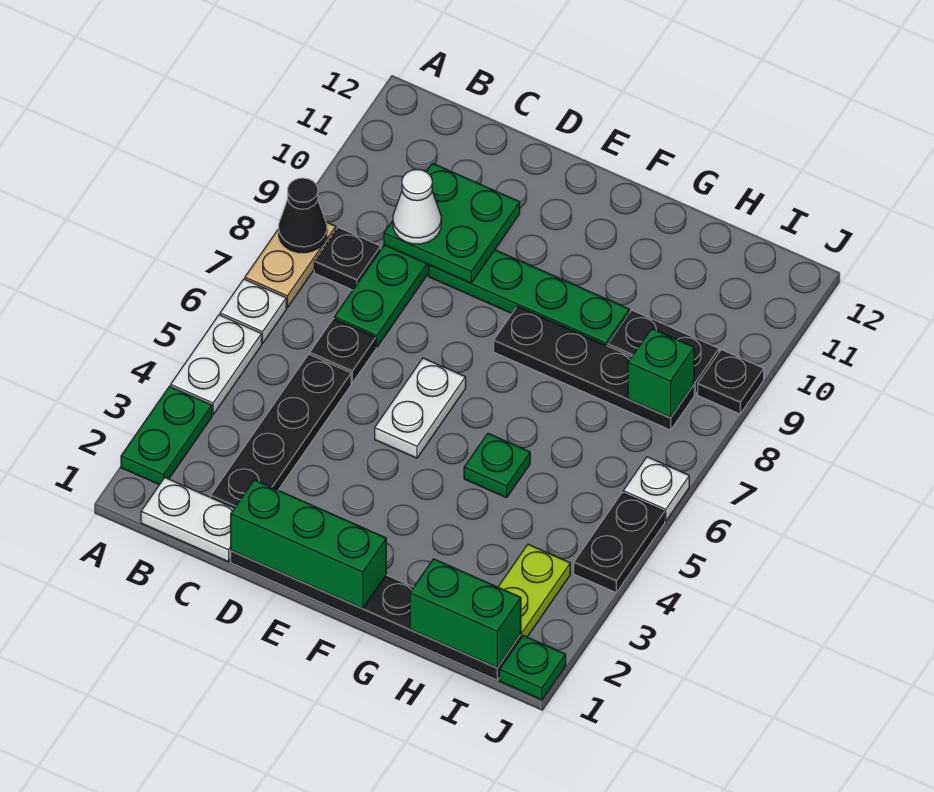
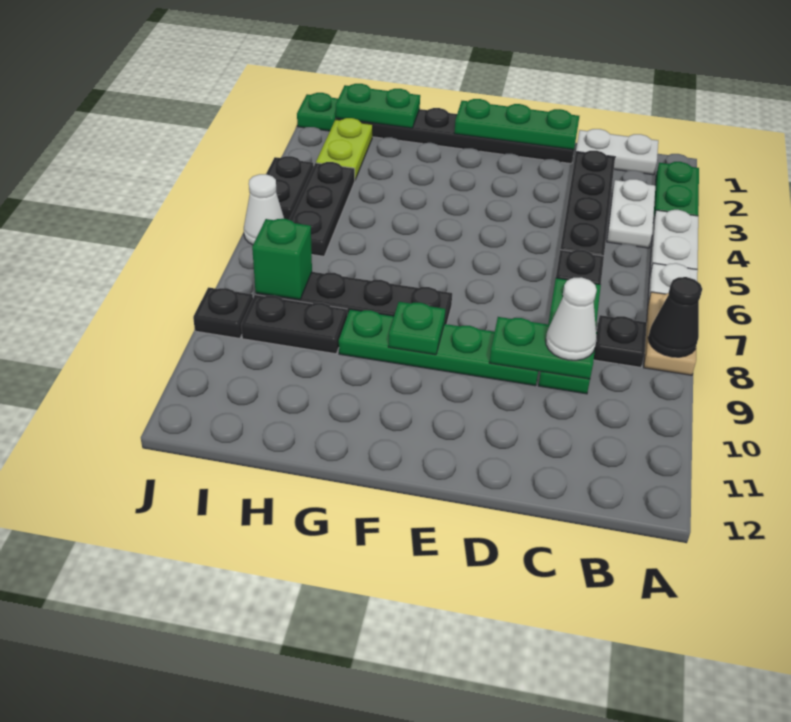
green 2x2 plate [384,163,520,283] -> green 1x2 plate [489,317,597,379]
green 1x3 brick [231,480,386,609] -> green 1x3 plate [454,99,579,150]
white 1x2 plate [375,358,466,458] -> white 1x2 plate moved to [607,179,655,248]
green 1x1 plate [464,433,530,498] -> green 1x1 plate moved to [388,302,445,355]
green 1x2 brick [410,559,521,668] -> green 1x2 plate [336,84,420,128]
none -> black 1x3 plate [289,162,355,256]
white 1x1 plate [623,457,689,521] -> white 1x1 cone [244,174,284,245]

